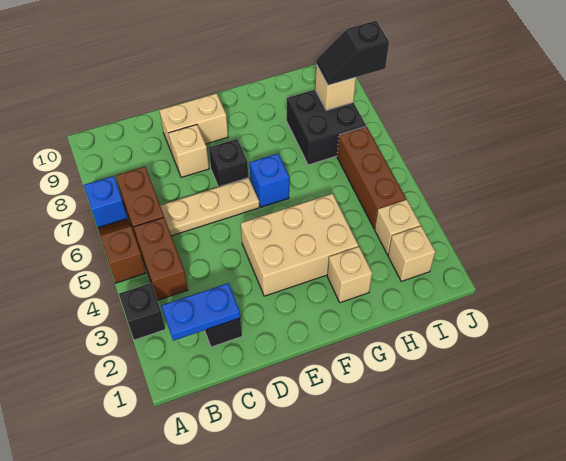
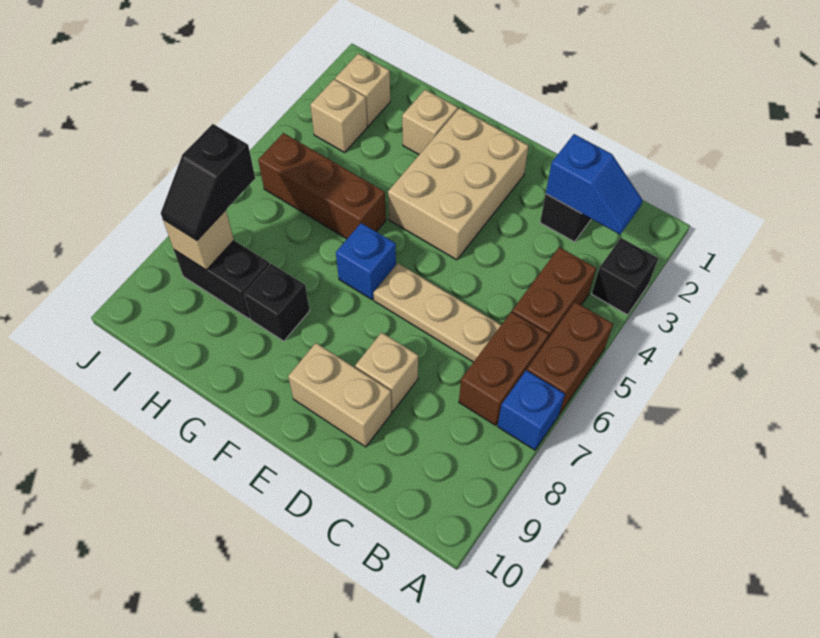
brown 1x2 slope [98,219,146,283] -> brown 1x2 brick [527,302,613,415]
blue 1x2 plate [162,283,240,341] -> blue 1x2 slope [546,134,643,234]
tan 2x3 brick [241,194,358,296] -> tan 2x3 brick turned to [388,108,528,260]
black 1x1 brick [209,139,248,187] -> black 1x1 brick moved to [244,264,310,341]
black 2x2 brick [286,90,366,165] -> black 1x2 brick [174,241,270,319]
brown 1x3 brick [337,126,406,229] -> brown 1x3 brick turned to [258,133,386,239]
black 1x2 slope [316,21,389,85] -> black 1x2 slope turned to [161,124,255,241]

